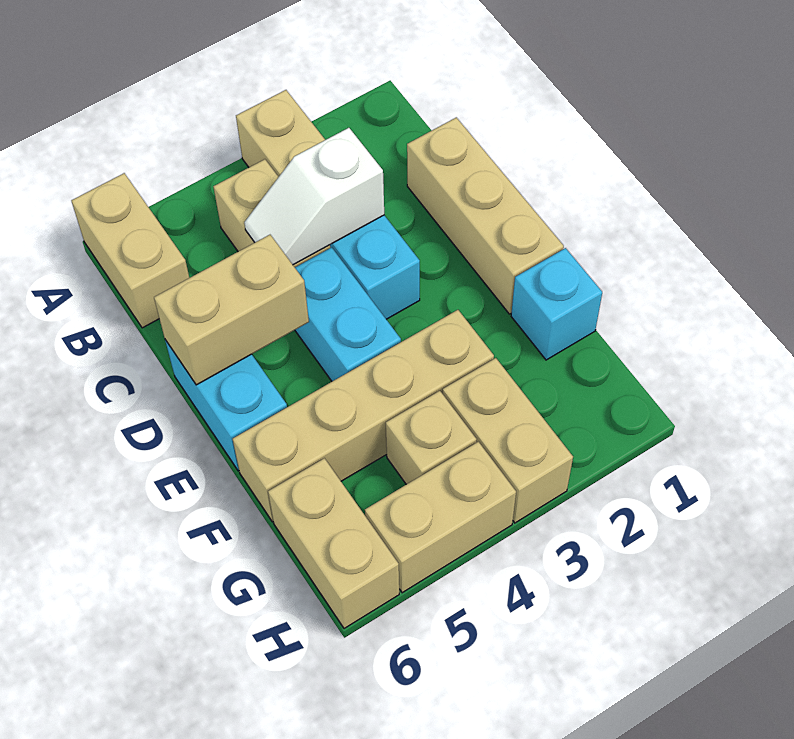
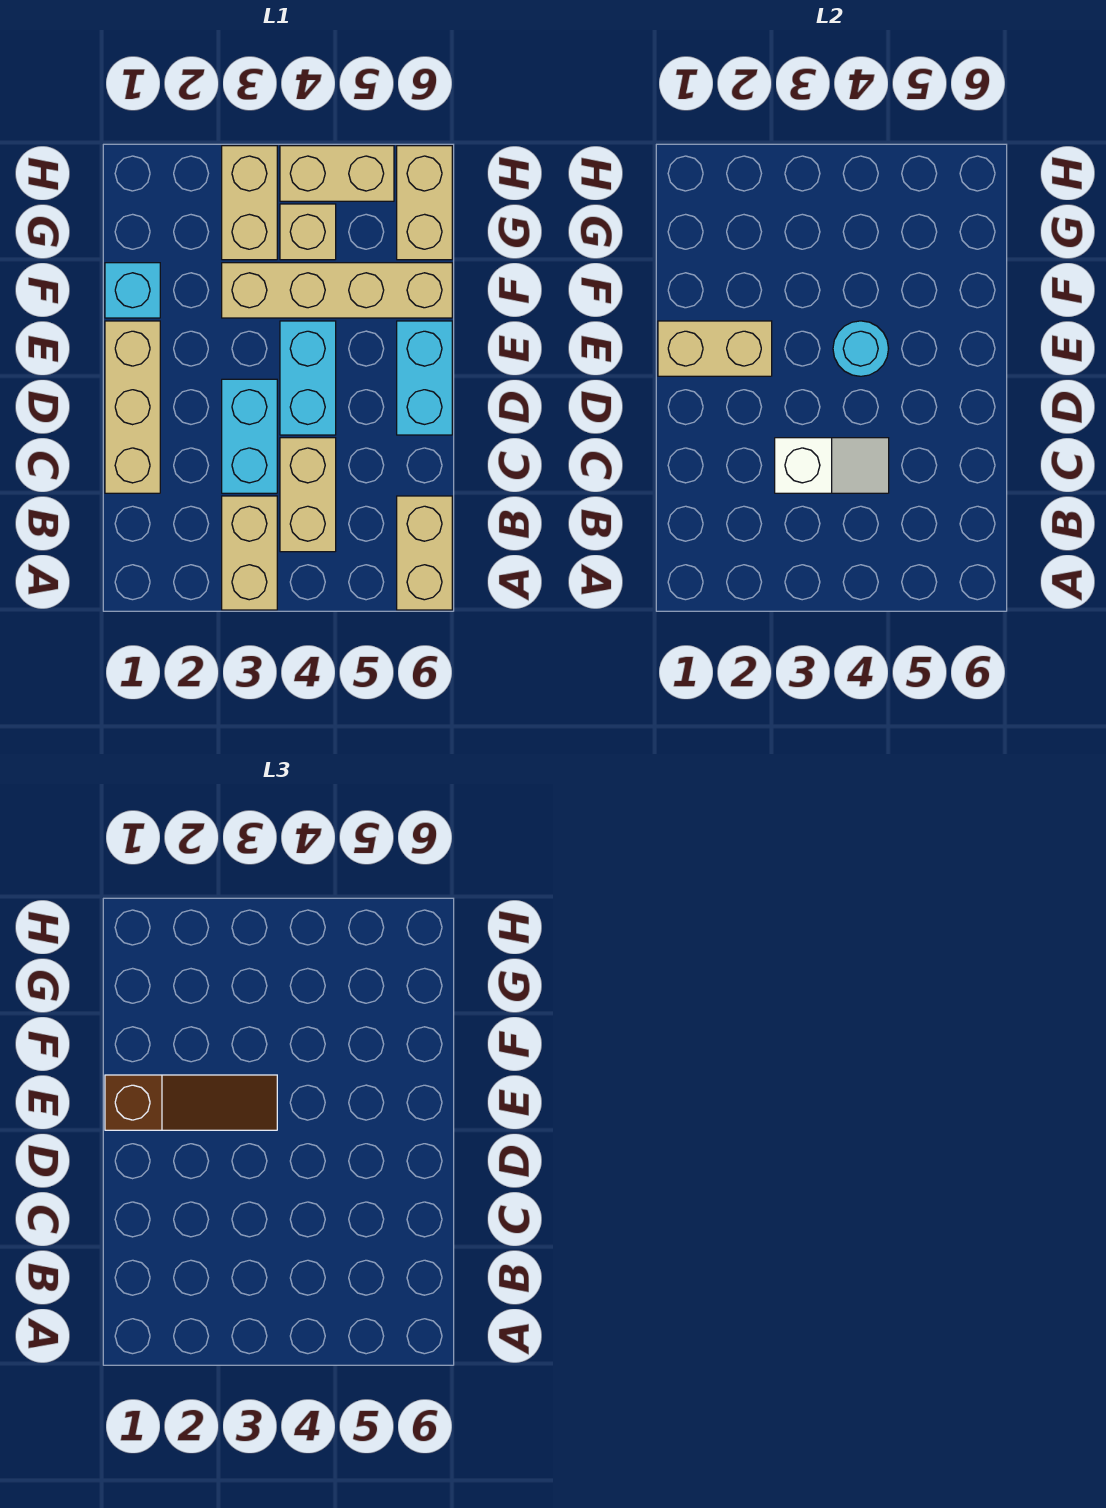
tan 1x2 brick [154,235,309,385] -> tan 1x2 brick moved to [658,321,772,376]
none -> brown 1x3 slope [105,1075,277,1130]
none -> cyan 1x1 round brick [833,321,889,376]

